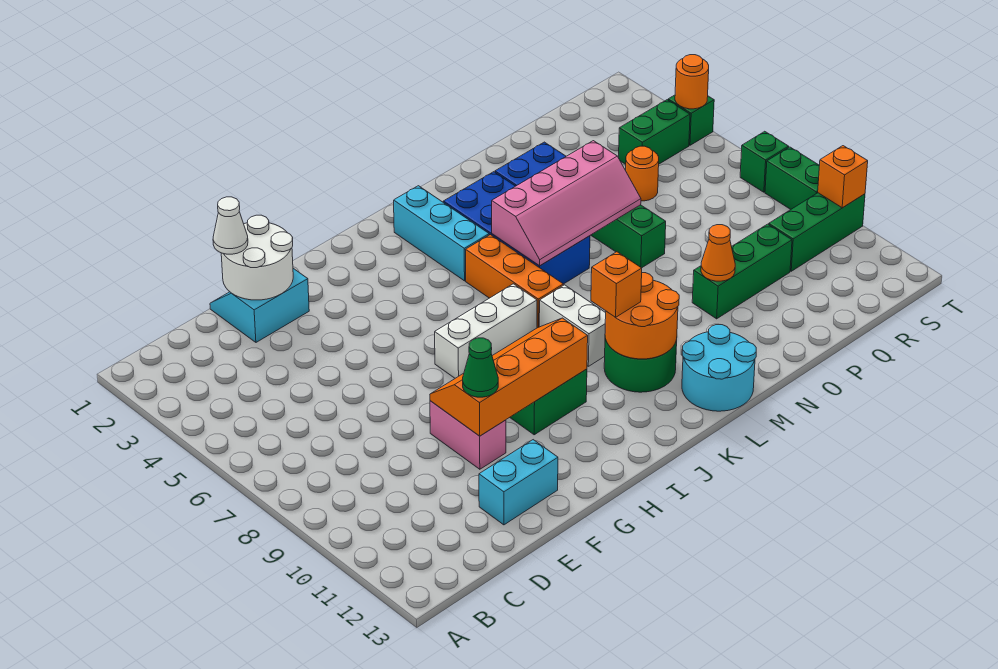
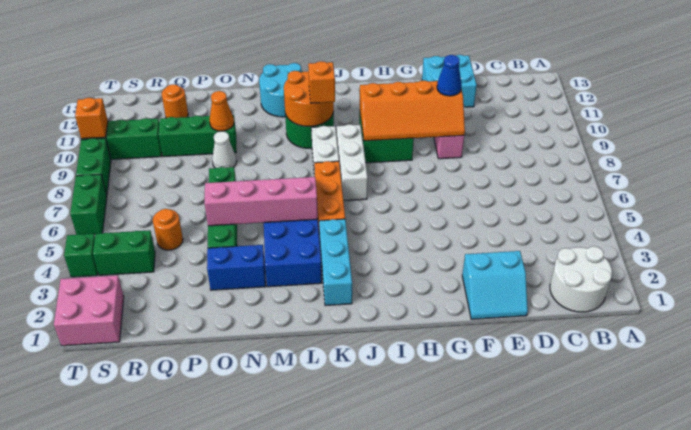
white 2x2 round brick [221,215,293,300] -> white 2x2 round brick moved to [550,246,612,312]
white 1x1 cone [213,197,248,254] -> white 1x1 cone moved to [212,131,237,168]
cyan 1x2 brick [479,440,558,525] -> cyan 2x2 brick [422,55,477,107]
green 1x1 cone [463,338,498,397] -> blue 1x1 cone [437,55,462,96]
white 1x3 brick [435,284,537,378] -> white 1x3 brick turned to [337,124,368,201]
none -> pink 2x2 brick [54,275,124,346]
orange 1x1 round brick [675,55,709,109] -> orange 1x1 round brick moved to [162,84,188,118]
green 1x1 brick [740,131,789,192] -> green 1x2 brick [70,175,107,235]

